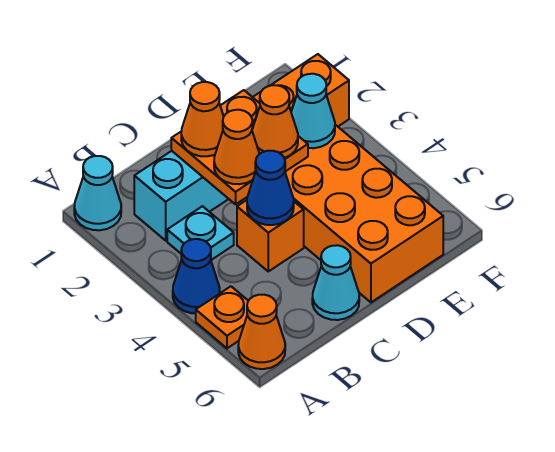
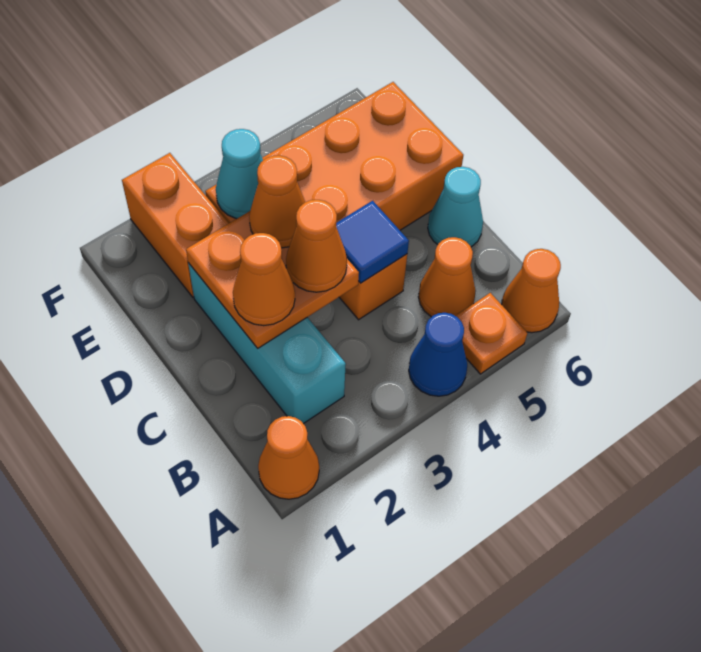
cyan 1x1 cone [74,156,121,230] -> orange 1x1 cone [258,416,319,499]
cyan 1x1 plate [167,206,234,260] -> none
none -> orange 1x1 cone [418,237,476,317]
blue 1x1 cone [247,151,294,225] -> blue 1x1 tile [336,201,409,283]

